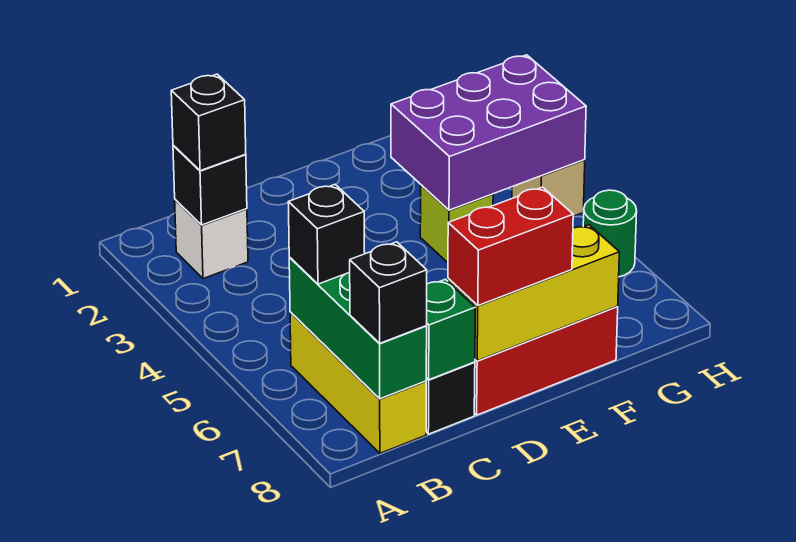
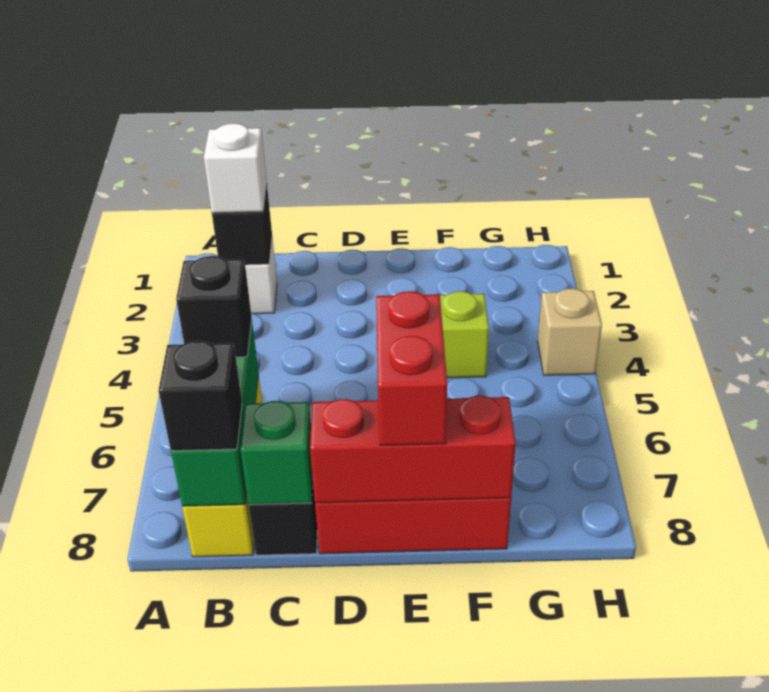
black 1x1 brick [171,74,246,171] -> white 1x1 brick [204,123,267,213]
yellow 1x3 brick [448,225,619,361] -> red 1x3 brick [310,396,516,503]
red 1x2 brick [448,187,573,306] -> red 1x2 brick turned to [376,291,447,446]
purple 2x3 brick [391,55,586,210] -> none
green 1x1 round brick [583,190,637,277] -> none

